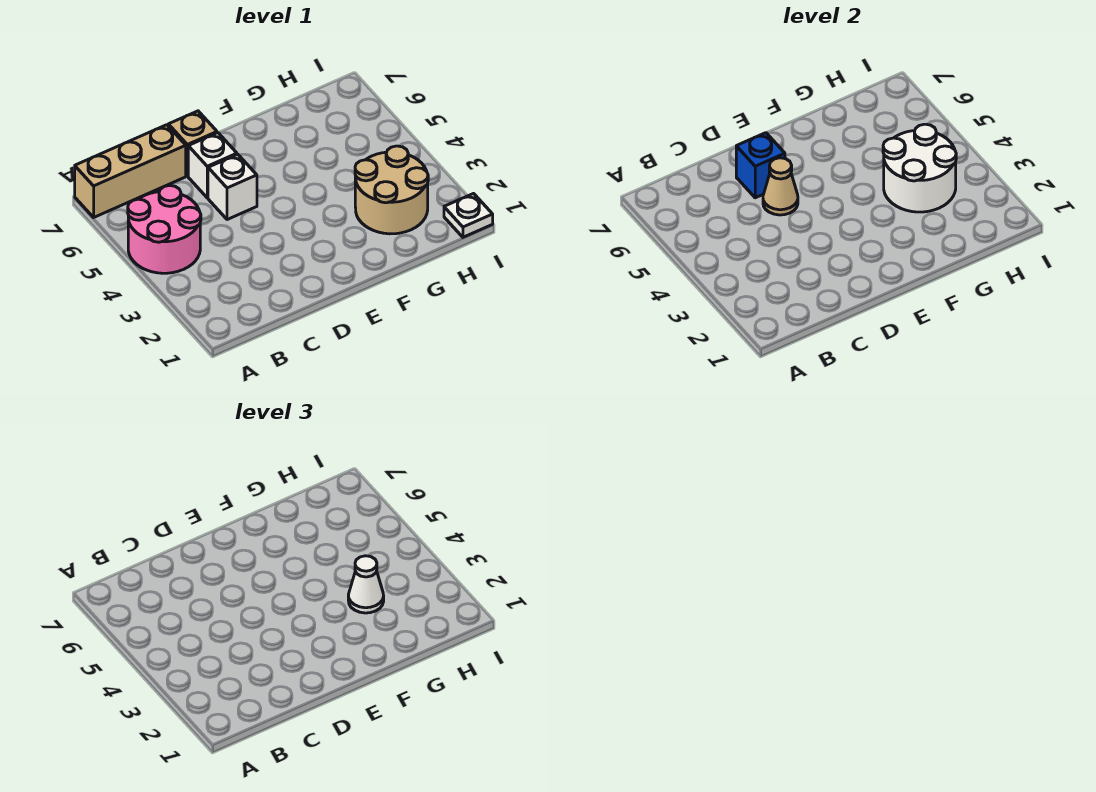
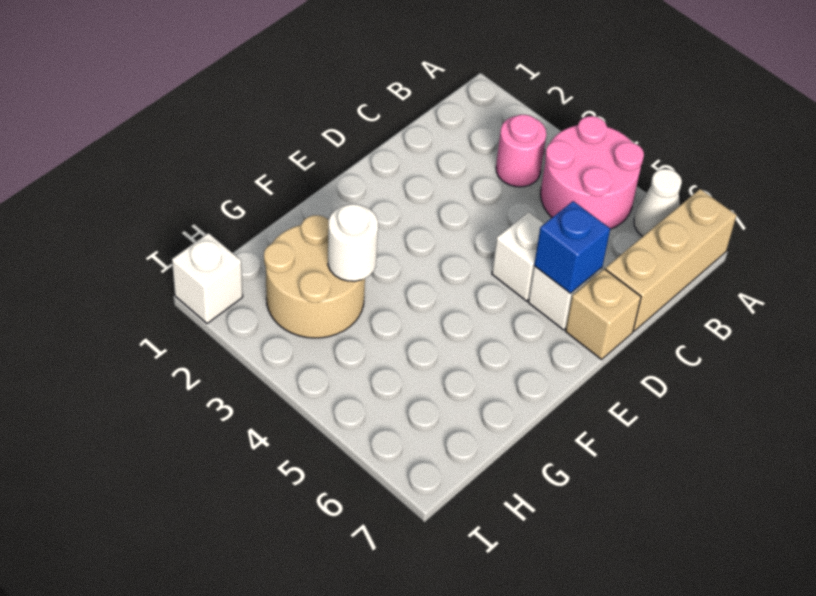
none -> pink 1x1 round brick [496,115,546,187]
tan 1x1 cone [763,158,798,215] -> none
white 2x2 round brick [883,124,956,212] -> white 1x1 round brick [328,204,378,281]
white 1x1 cone [348,556,384,613] -> white 1x1 cone moved to [634,169,682,237]
white 1x1 plate [444,194,493,237] -> white 1x1 brick [172,233,243,324]

